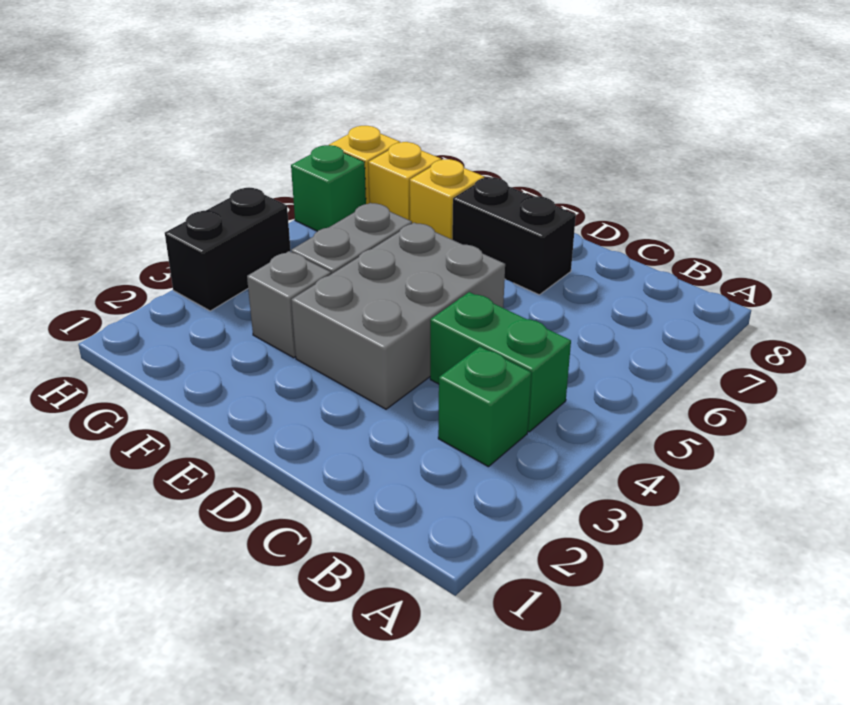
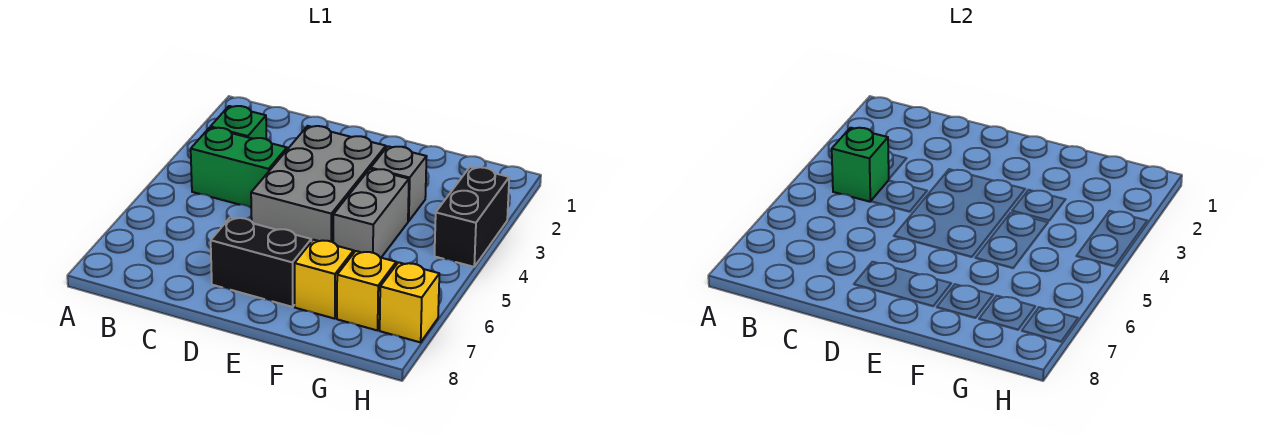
green 1x1 brick [291,145,366,231] -> green 1x1 brick moved to [832,128,889,202]

